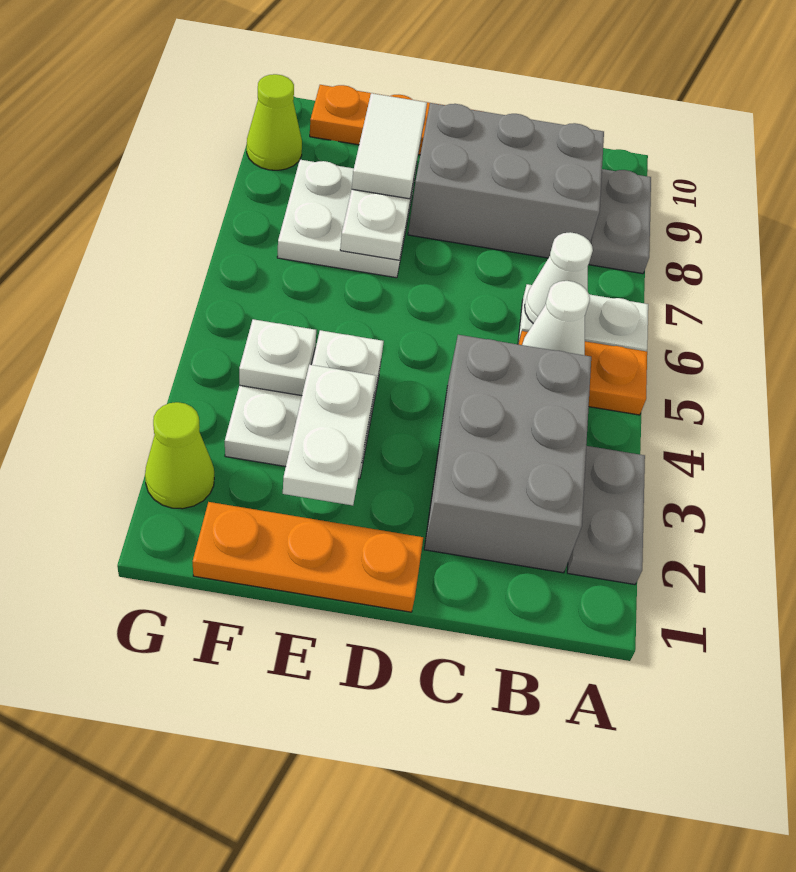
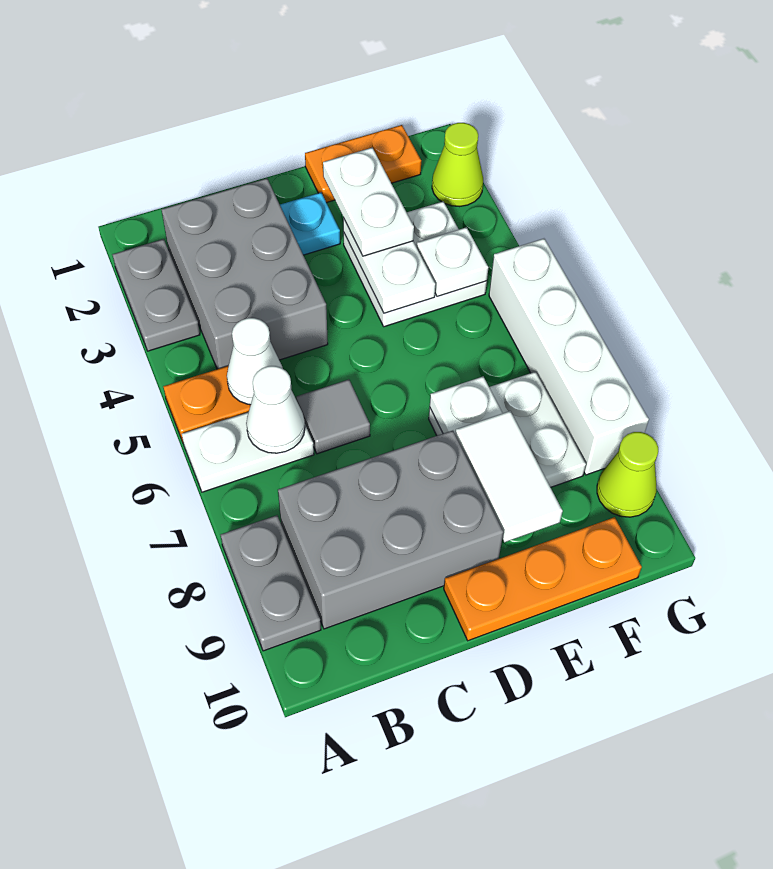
none -> grey 1x1 tile [296,379,370,454]
orange 1x3 plate [193,502,423,612] -> orange 1x2 plate [305,125,421,203]
none -> cyan 1x1 plate [280,193,340,255]
none -> white 1x4 brick [489,239,649,475]

